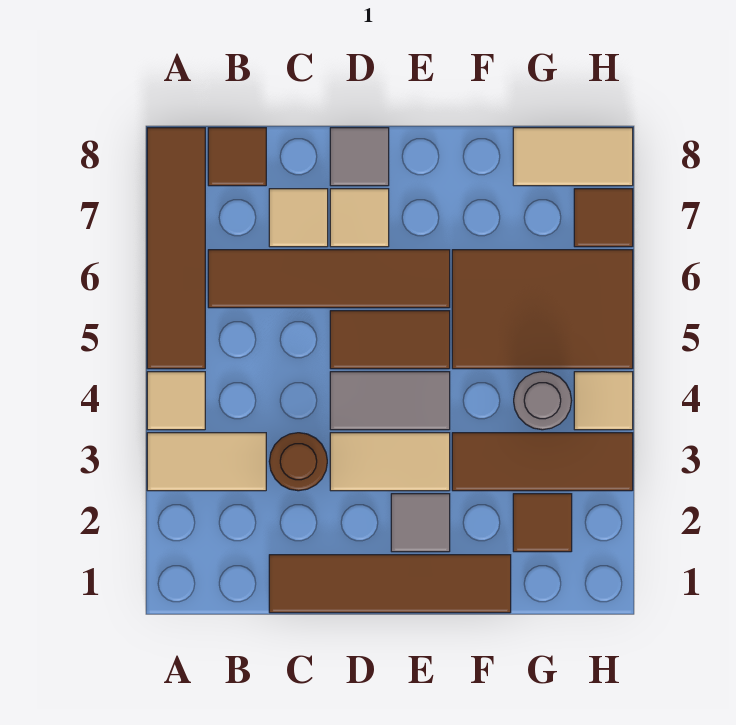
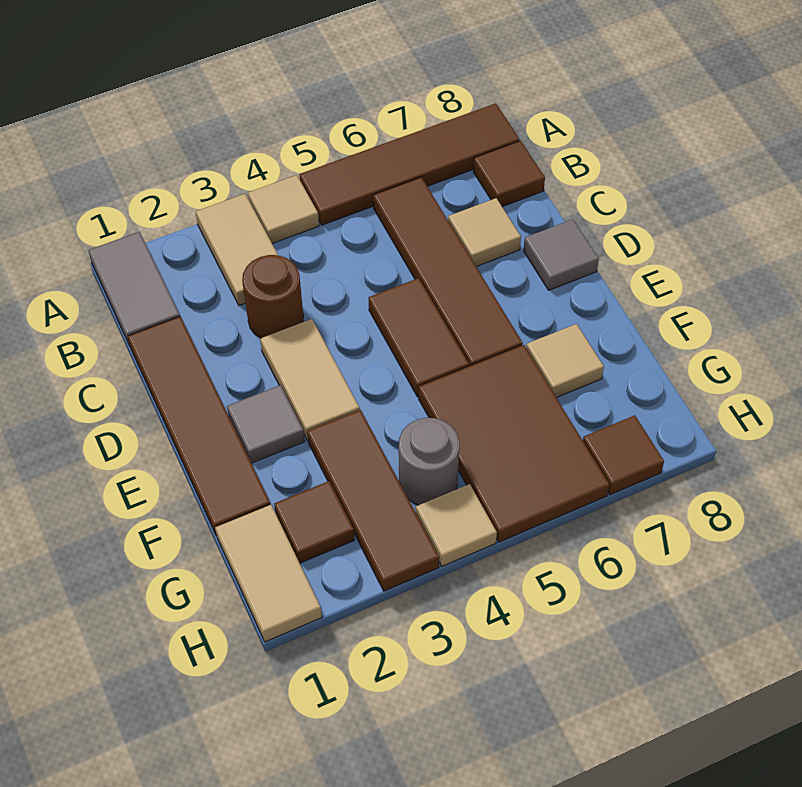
grey 1x2 tile [330,372,450,430] -> grey 1x2 tile moved to [88,232,180,346]
tan 1x1 tile [330,189,389,247] -> tan 1x1 tile moved to [526,324,604,398]
tan 1x2 tile [513,128,633,186] -> tan 1x2 tile moved to [215,505,322,642]

